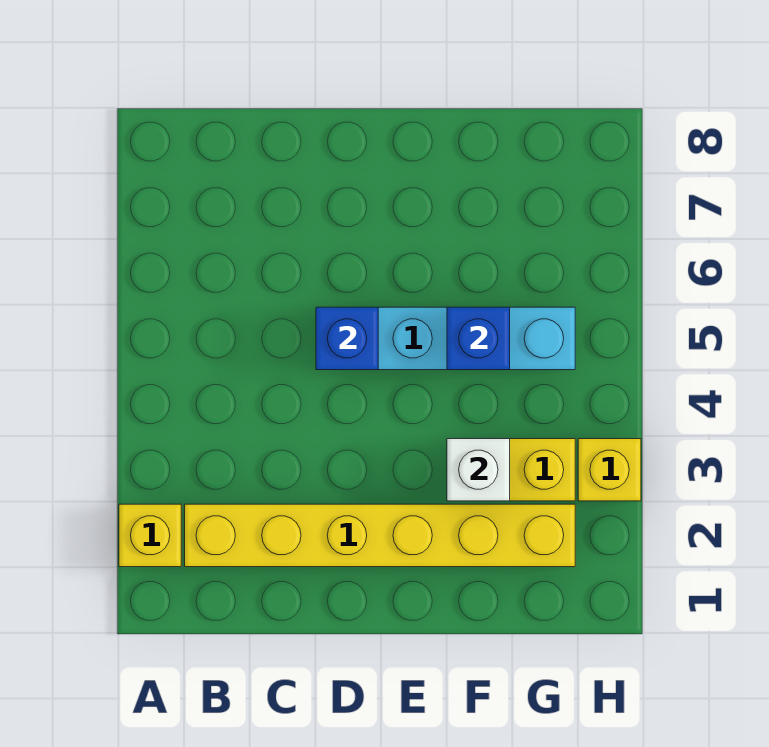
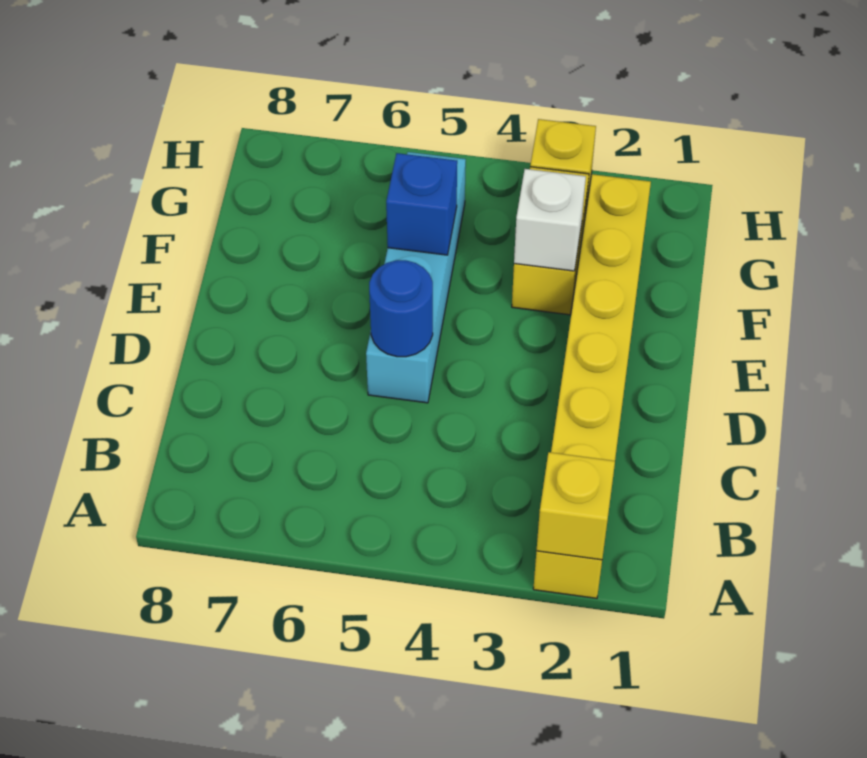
none -> yellow 1x1 brick [536,452,615,560]
blue 1x1 brick [316,307,378,370] -> blue 1x1 round brick [369,260,433,357]

